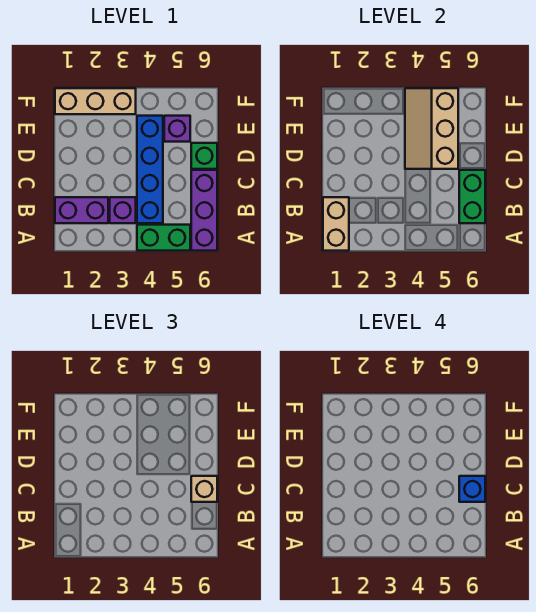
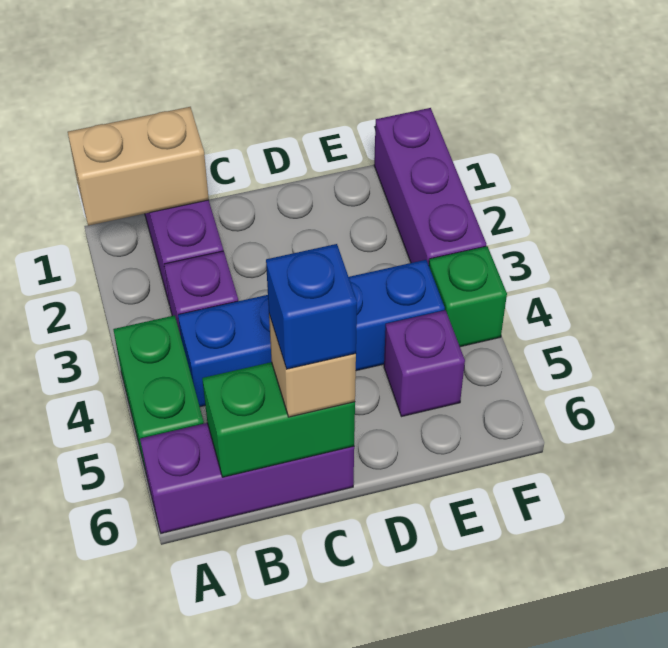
tan 2x3 slope [405,88,458,169] -> none
green 1x1 brick [191,143,217,169] -> green 1x1 brick moved to [429,246,507,347]
tan 1x3 brick [55,88,136,114] -> purple 1x3 brick [374,108,486,265]

